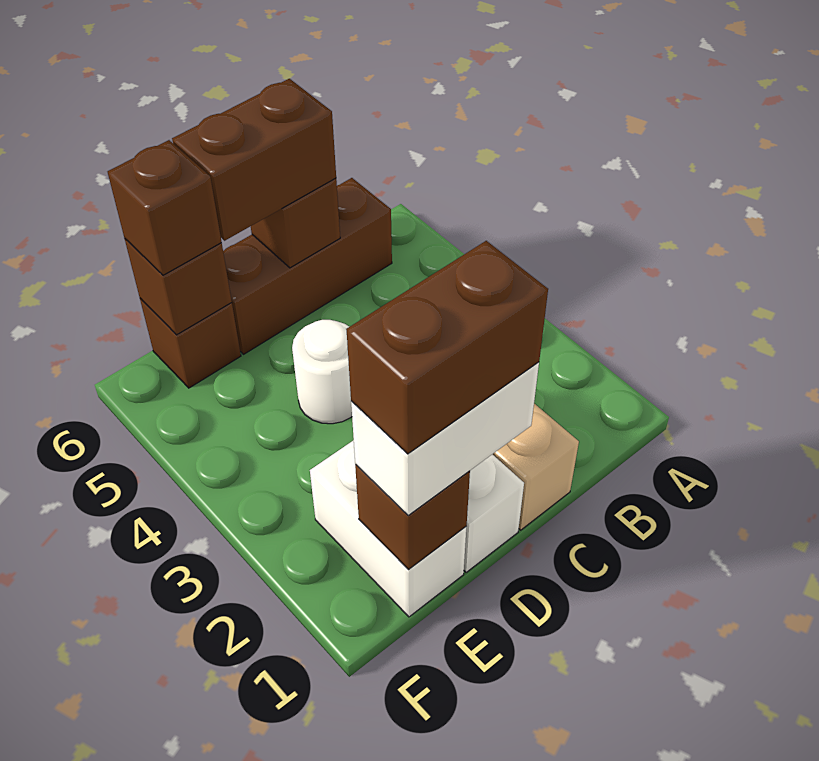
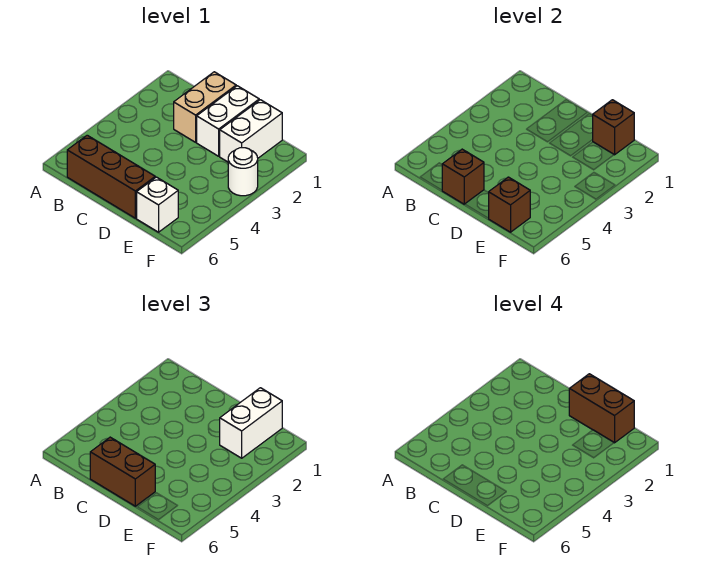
white 1x2 brick [351,362,539,515] -> white 1x2 brick turned to [220,388,282,458]
white 1x1 round brick [292,320,352,424] -> white 1x1 round brick moved to [228,148,258,196]
brown 1x1 brick [140,298,241,388] -> white 1x1 brick [137,177,178,232]
brown 1x1 brick [108,140,222,275] -> none

